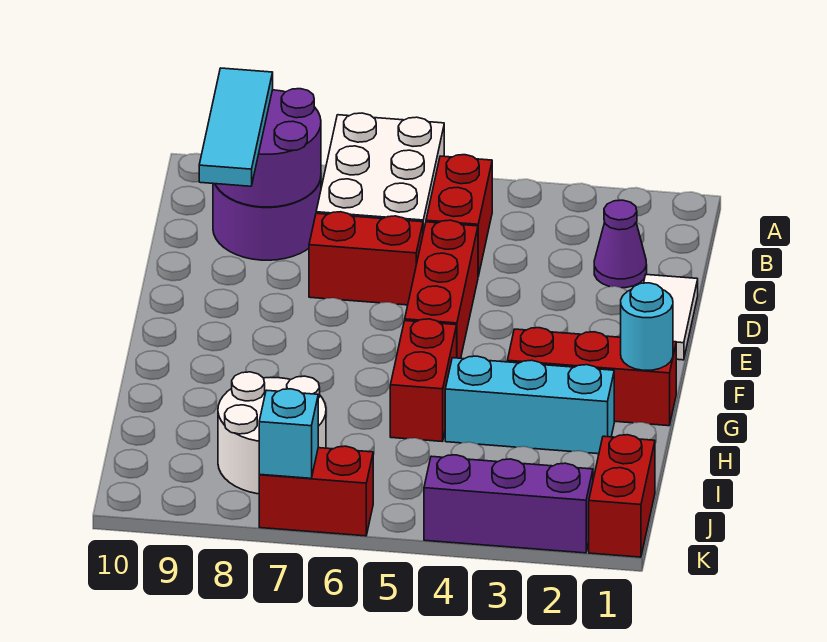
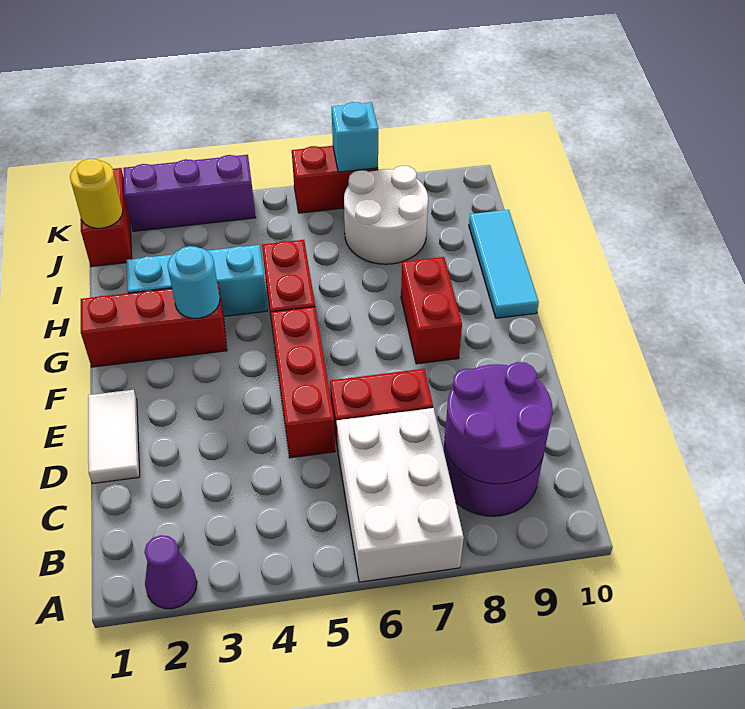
red 1x2 brick [426,155,492,276] -> red 1x2 brick moved to [401,257,462,364]
cyan 1x3 tile [199,68,273,186] -> cyan 1x3 tile moved to [469,210,539,318]
purple 1x1 cone [594,200,647,288] -> purple 1x1 cone moved to [144,535,197,609]
cyan 1x1 round brick [621,283,673,370] -> cyan 1x1 round brick moved to [168,246,220,318]
none -> yellow 1x1 round brick [70,159,123,228]

